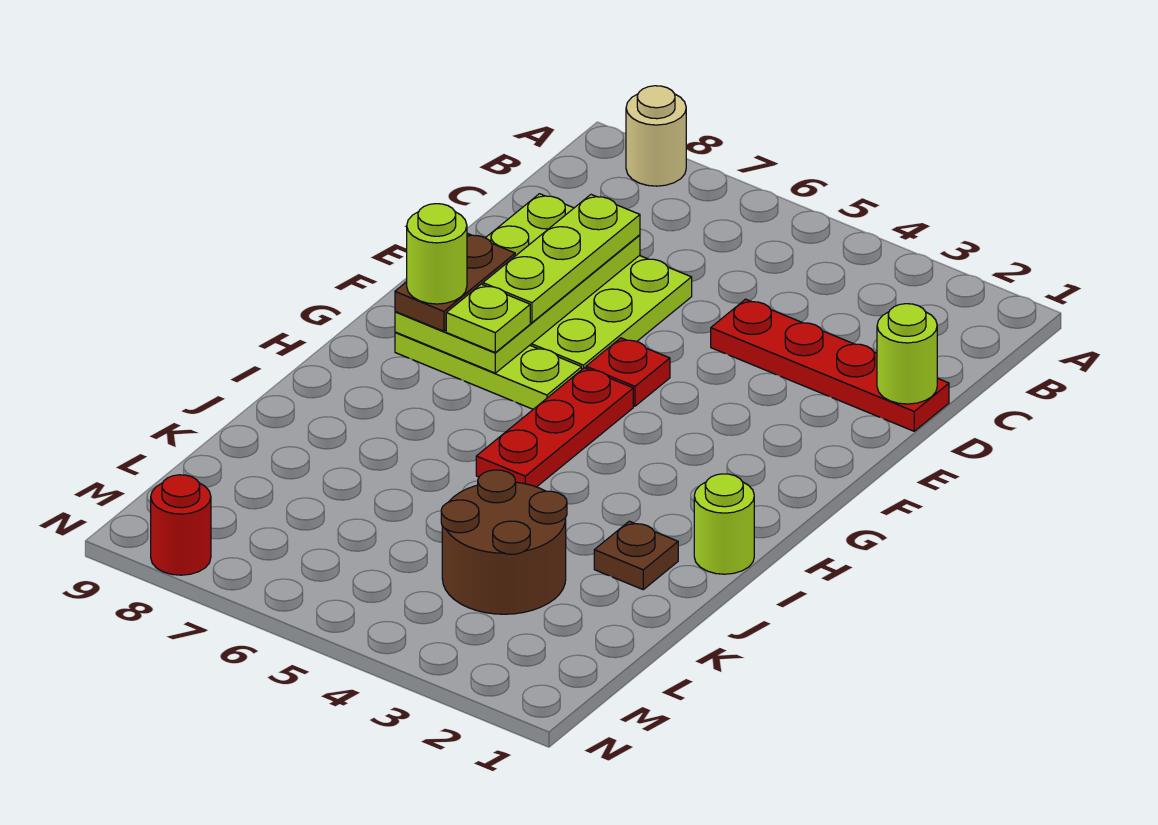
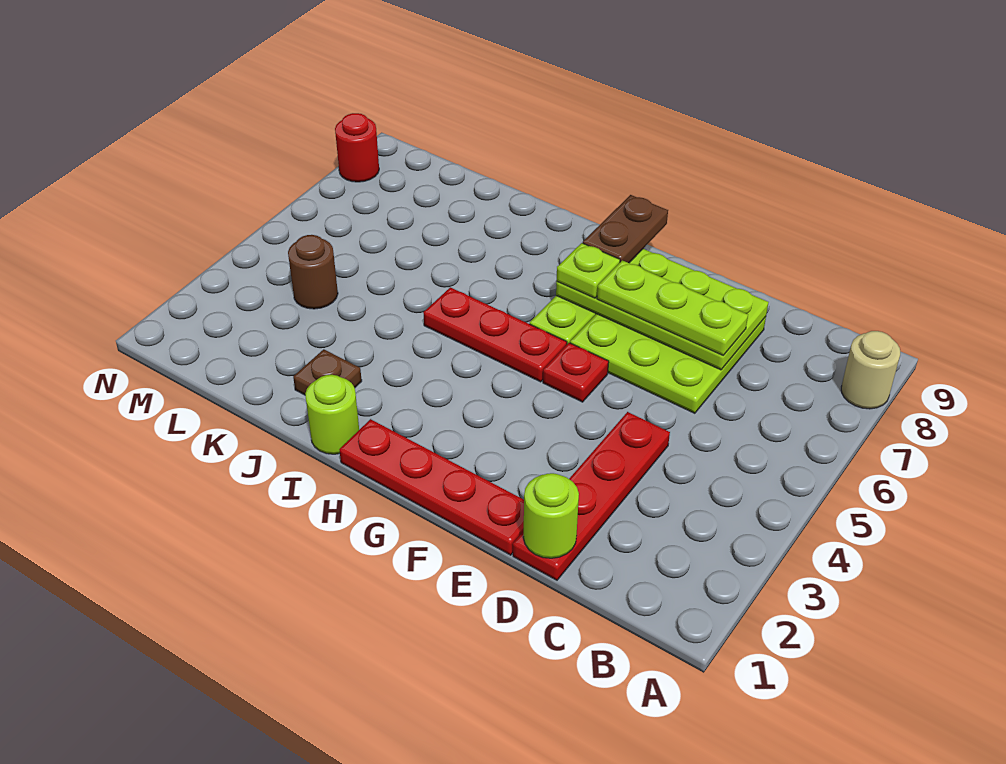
none -> red 1x4 plate [339,419,524,555]
brown 1x2 plate [395,233,515,331] -> brown 1x2 plate turned to [583,195,668,263]
lime 1x1 round brick [407,204,467,304] -> none
brown 2x2 round brick [441,470,567,614] -> brown 1x1 round brick [288,235,338,309]

